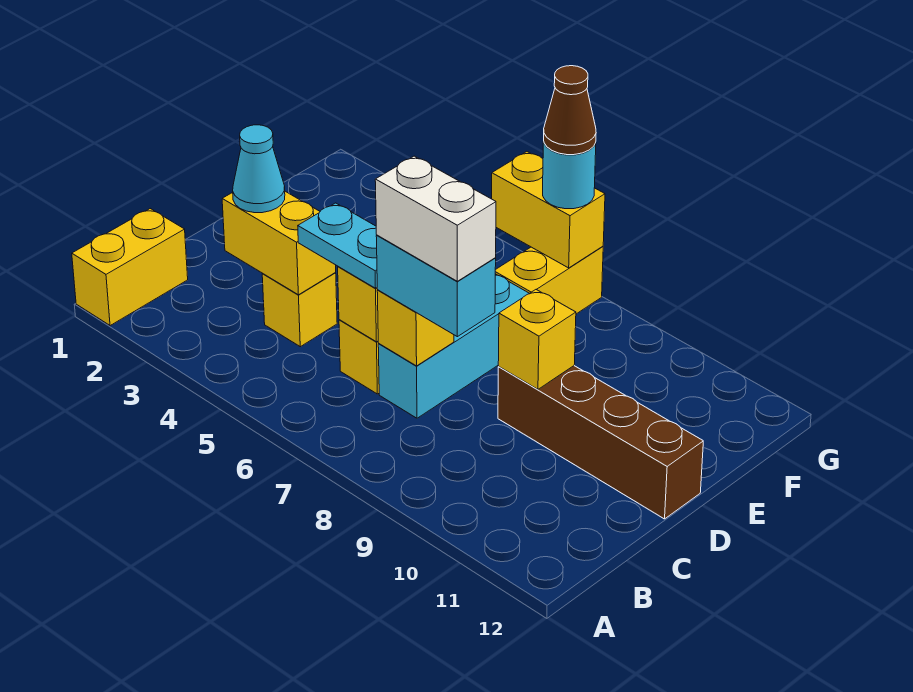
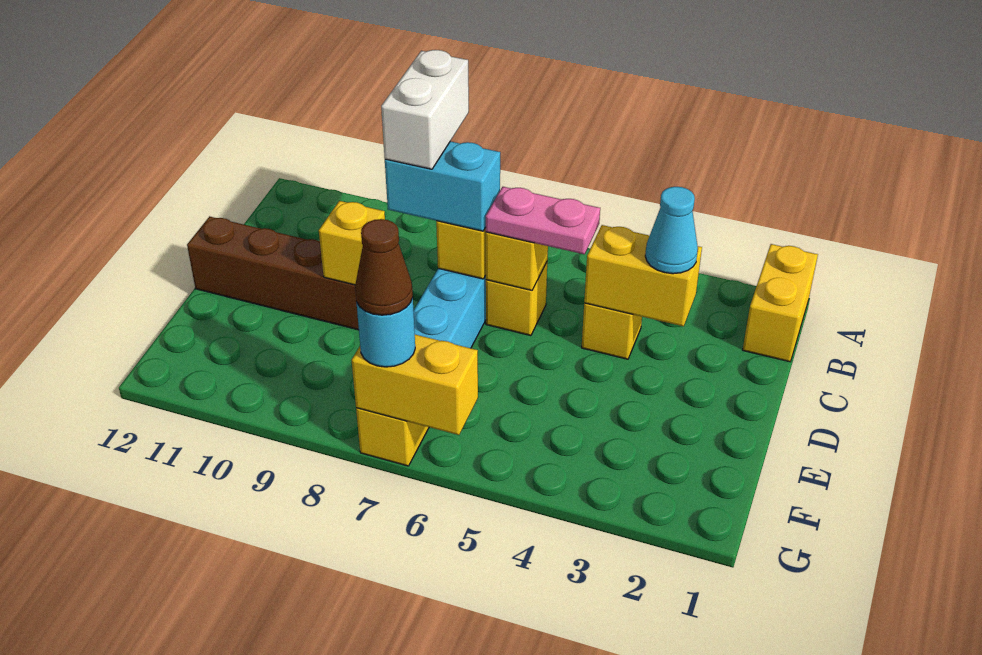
cyan 1x2 plate [298,203,377,288] -> pink 1x2 plate [486,187,600,254]
white 1x2 brick [375,156,496,281] -> white 1x2 brick turned to [381,50,469,169]

